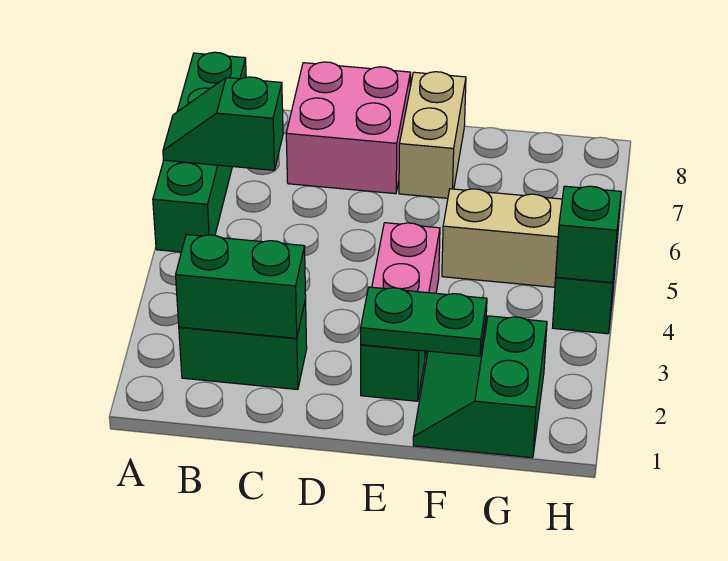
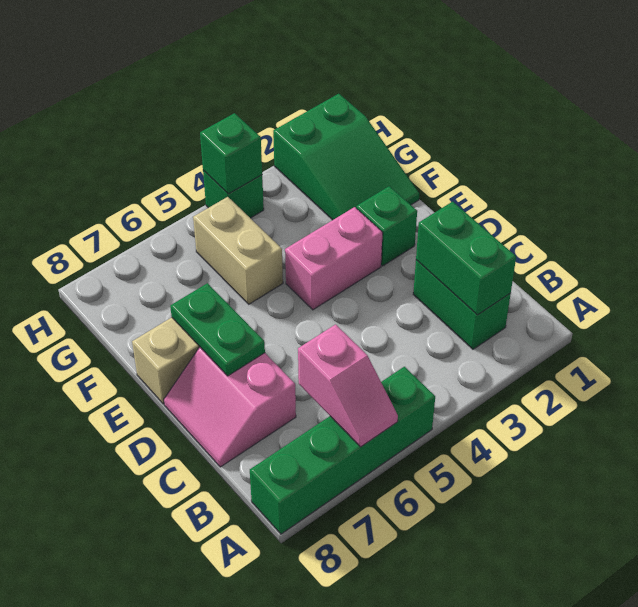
green 1x2 slope [163,77,283,170] -> pink 1x2 slope [298,324,398,447]
pink 2x2 brick [286,62,411,194] -> pink 2x2 slope [164,348,296,467]
green 1x2 plate [361,287,487,356] -> green 1x2 plate moved to [170,283,265,376]
green 2x2 slope [413,316,547,458] -> green 2x3 slope [273,94,419,220]

